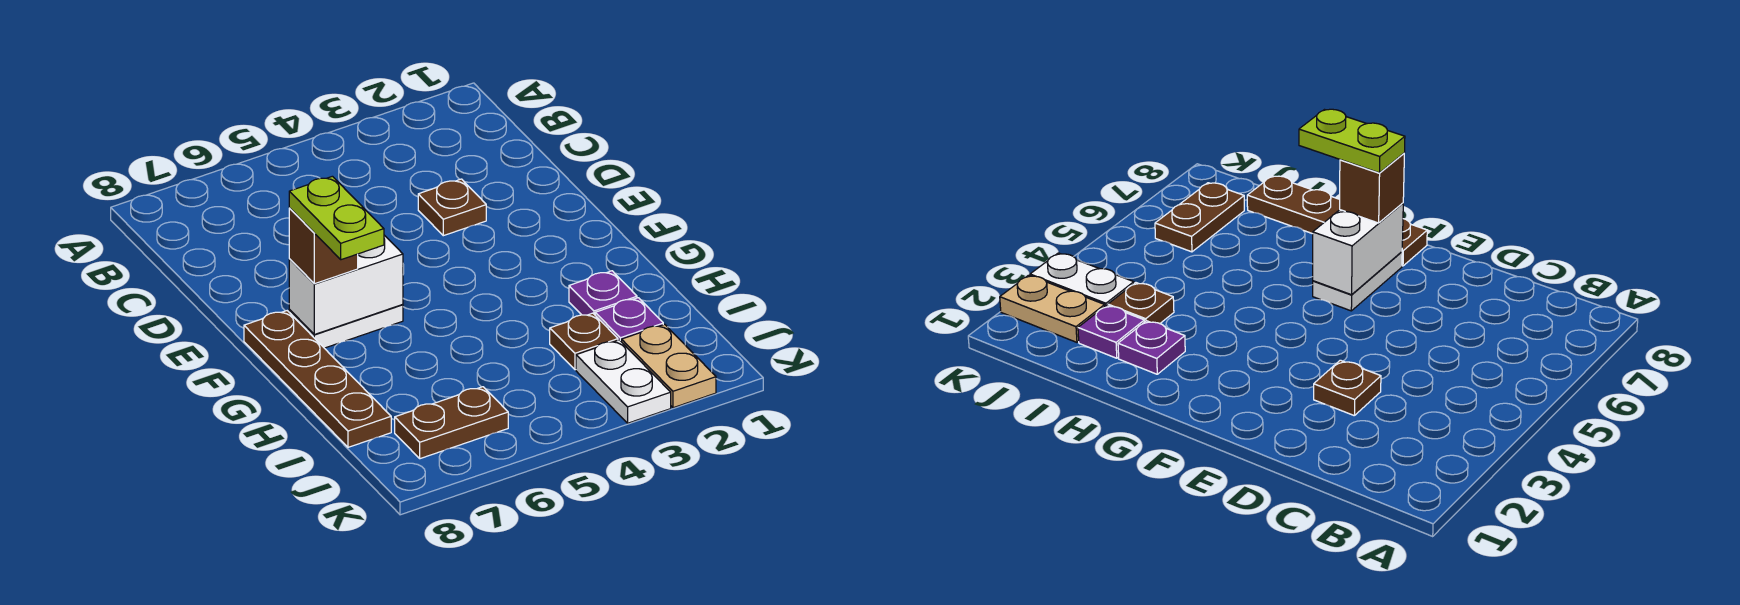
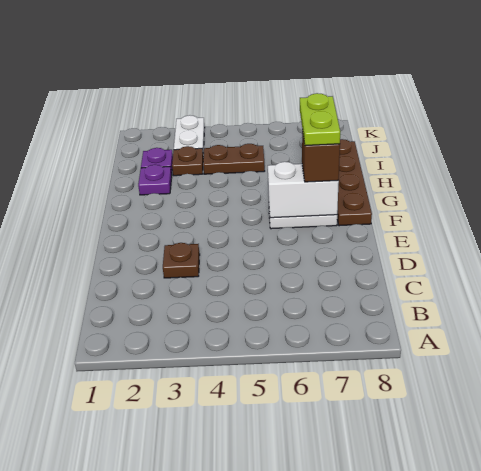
tan 1x2 plate [622,324,716,408] -> none
brown 1x2 plate [395,387,508,459] -> brown 1x2 plate moved to [203,144,265,174]

